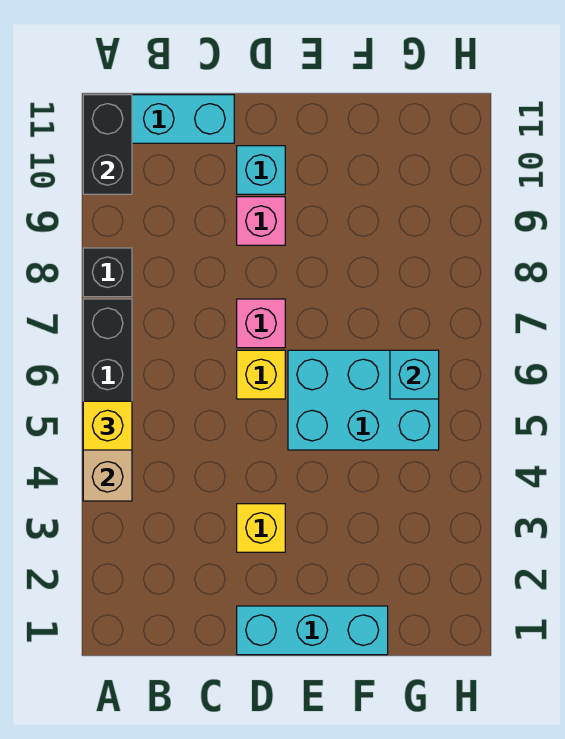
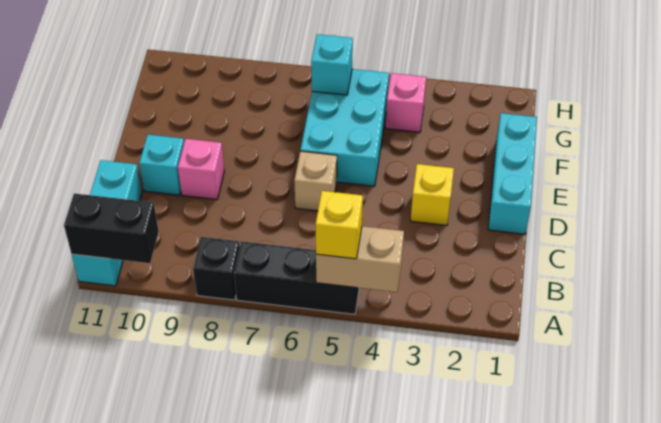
yellow 1x1 brick [237,350,285,399] -> tan 1x1 brick [294,151,337,211]
pink 1x1 brick [237,299,285,348] -> pink 1x1 brick moved to [385,73,426,132]

